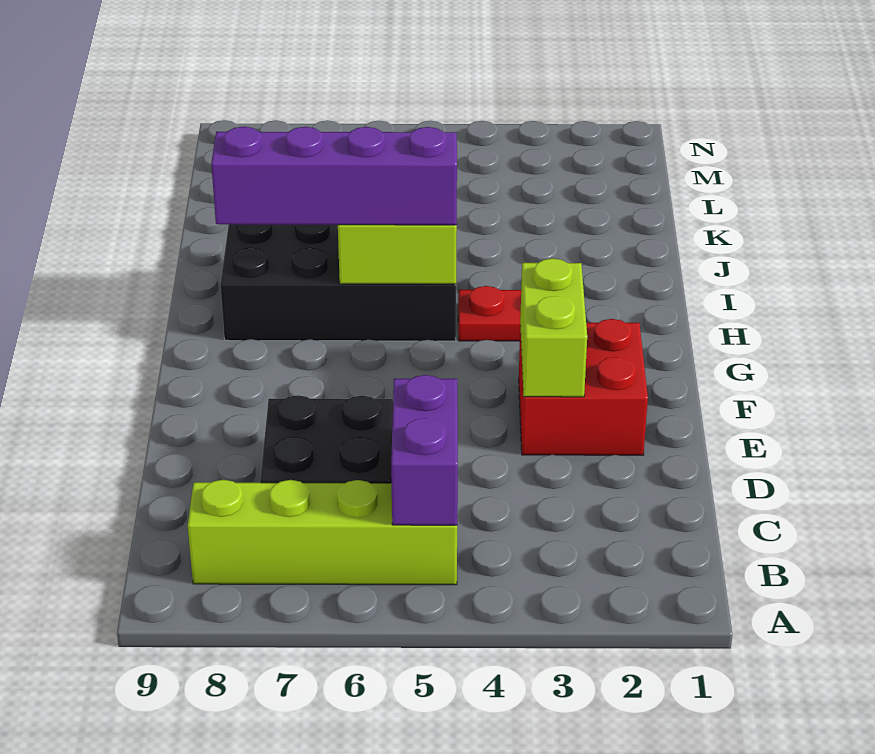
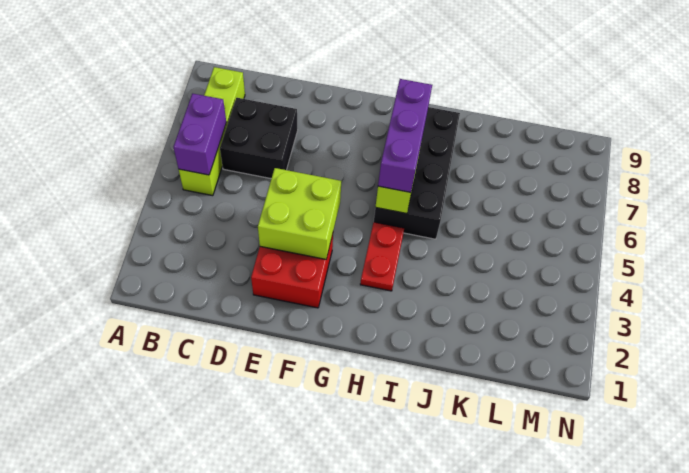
purple 1x2 brick [391,375,458,525] -> purple 1x2 brick turned to [173,94,226,175]
lime 1x2 brick [520,258,587,397] -> lime 2x2 brick [258,168,341,259]
purple 1x4 brick [211,127,457,225] -> purple 1x3 brick [378,79,432,192]

